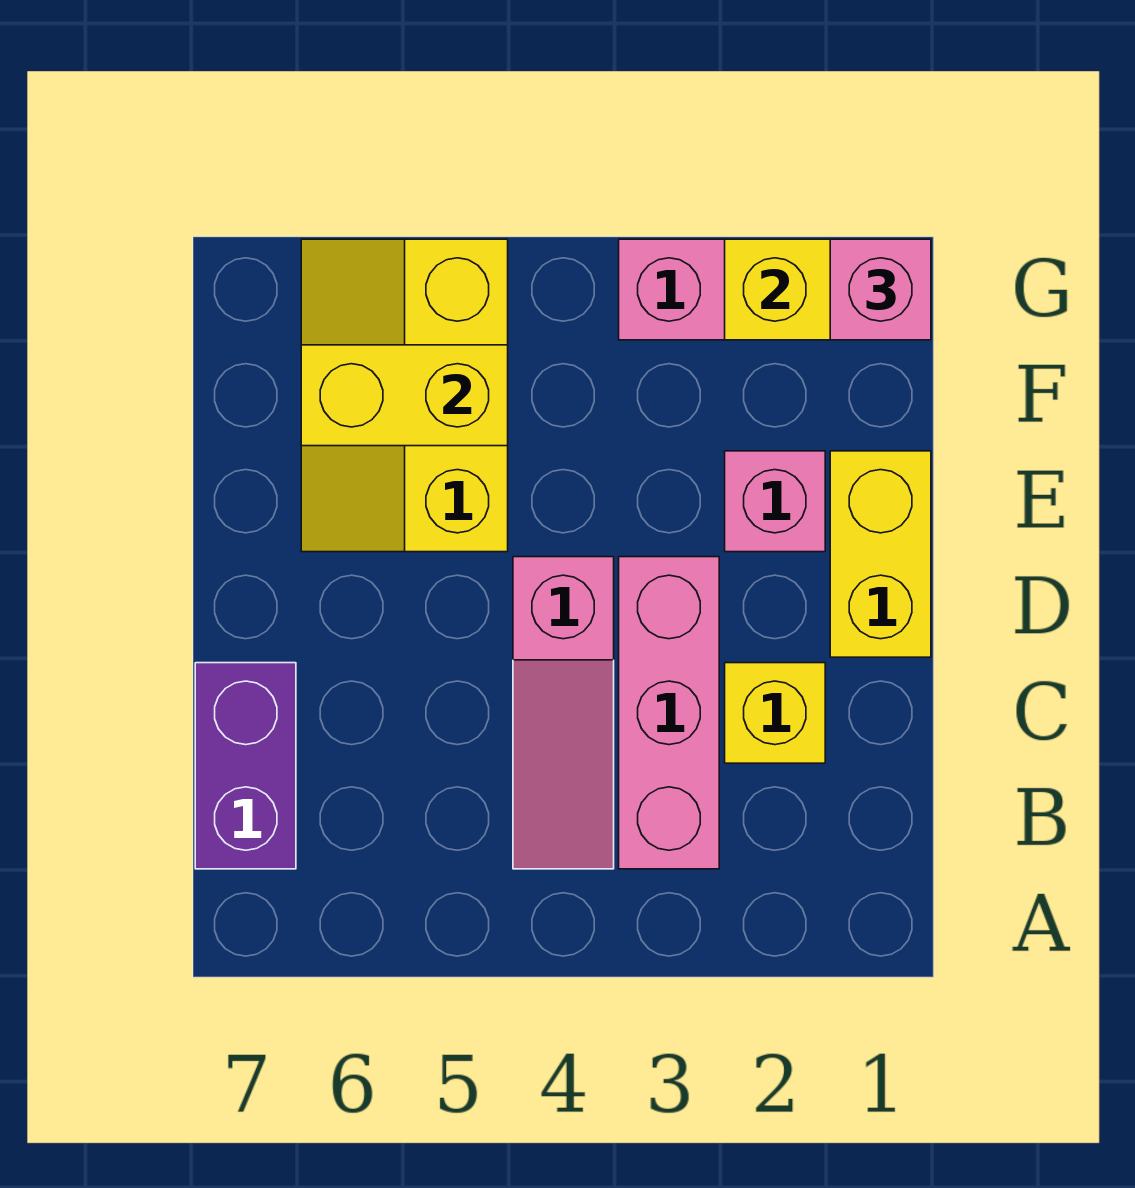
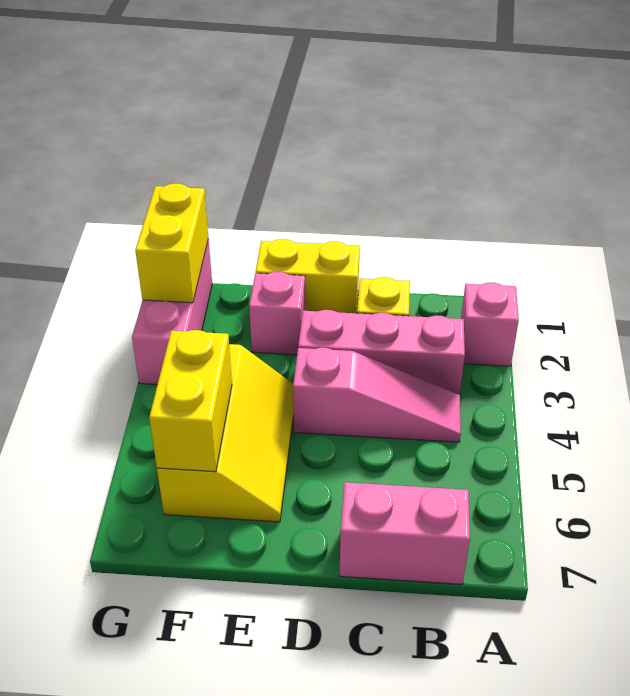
purple 1x2 brick [195,663,296,869] -> pink 1x2 brick [339,482,470,584]
yellow 2x3 slope [301,239,508,552] -> yellow 2x3 slope turned to [157,344,294,522]
pink 1x1 brick [830,239,931,340] -> pink 1x1 brick moved to [461,282,519,366]

